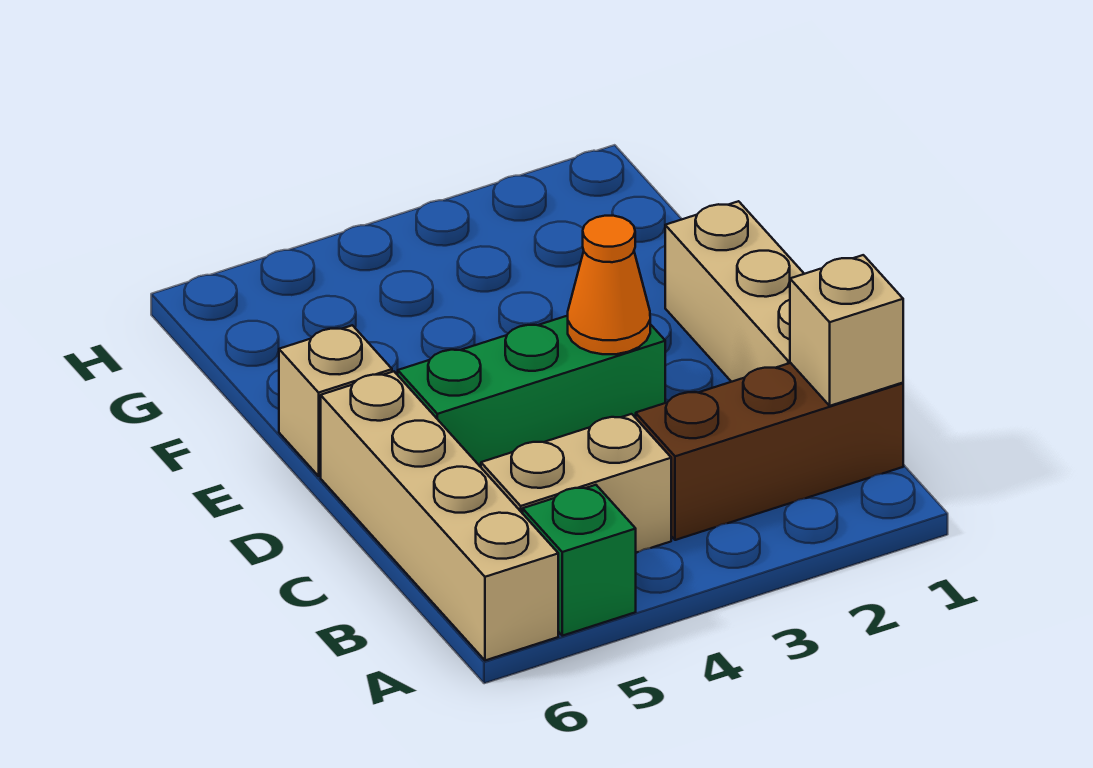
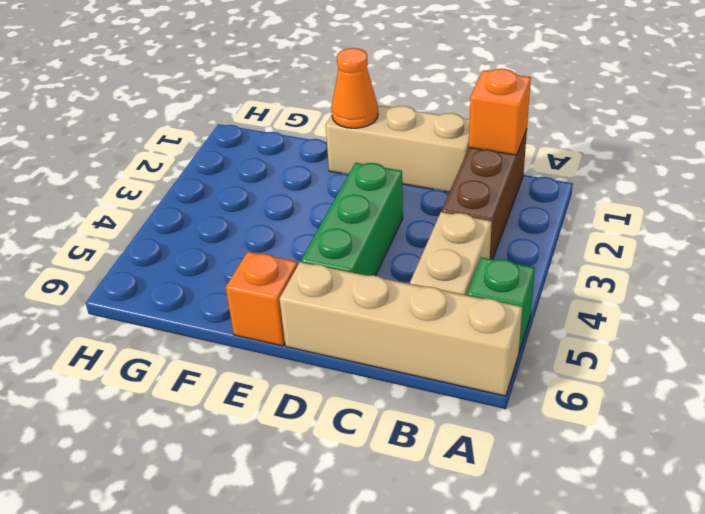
tan 1x1 brick [790,255,903,406] -> orange 1x1 brick [469,69,531,155]
orange 1x1 cone [568,216,650,354] -> orange 1x1 cone moved to [332,48,378,128]
tan 1x1 brick [279,325,392,476] -> orange 1x1 brick [226,252,298,346]

